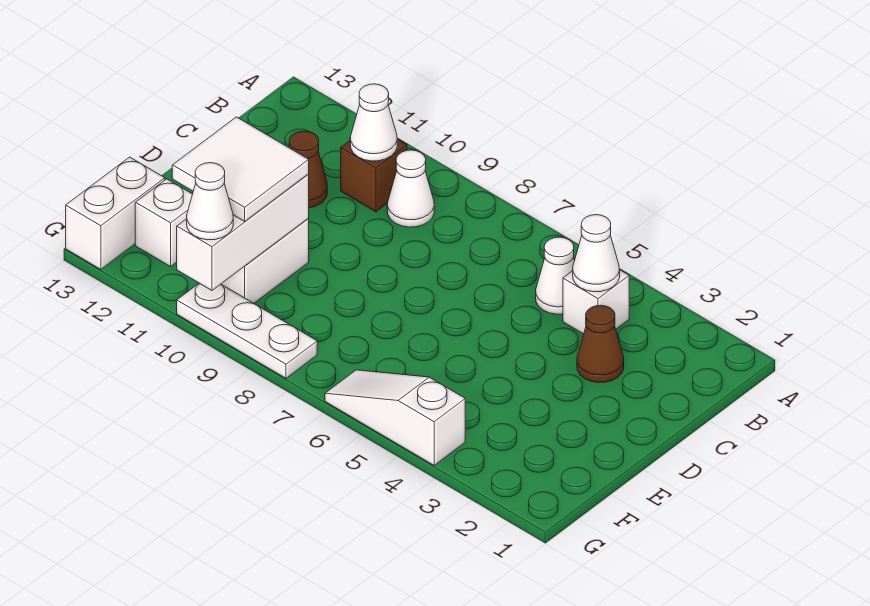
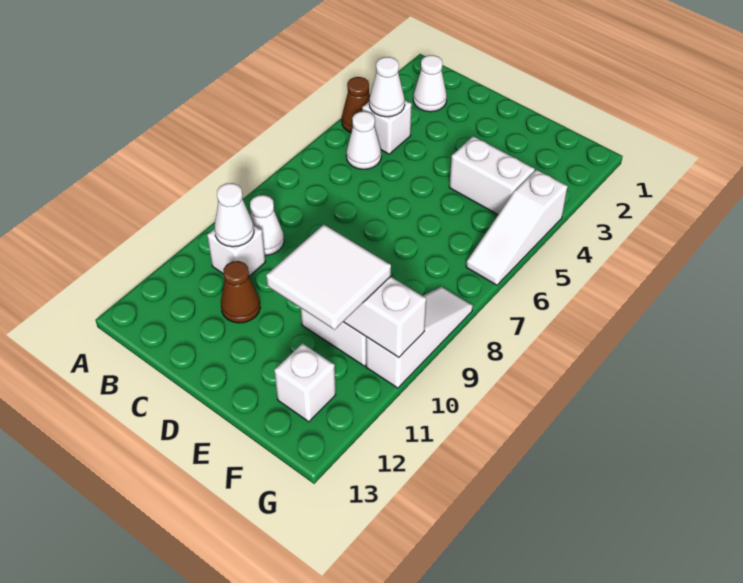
brown 1x1 brick [341,139,407,212] -> white 1x1 brick [207,225,266,276]
brown 1x1 cone [577,305,624,383] -> brown 1x1 cone moved to [342,77,370,132]
white 1x2 brick [66,157,165,269] -> white 1x2 brick moved to [449,136,535,215]
white 1x3 plate [177,283,317,378] -> white 1x3 slope [366,287,473,388]
white 1x1 cone [187,163,233,240] -> white 1x1 cone moved to [413,55,447,112]

